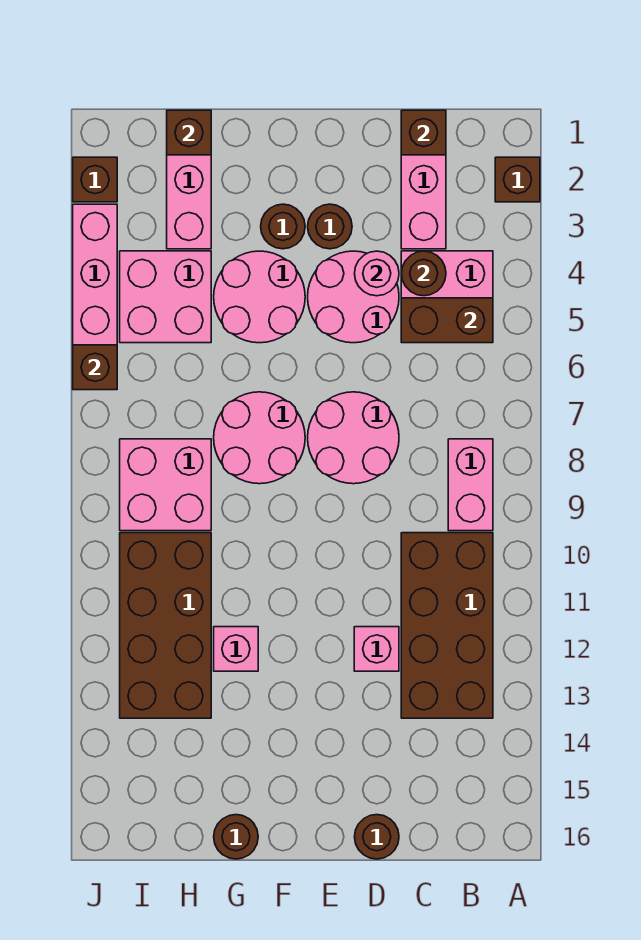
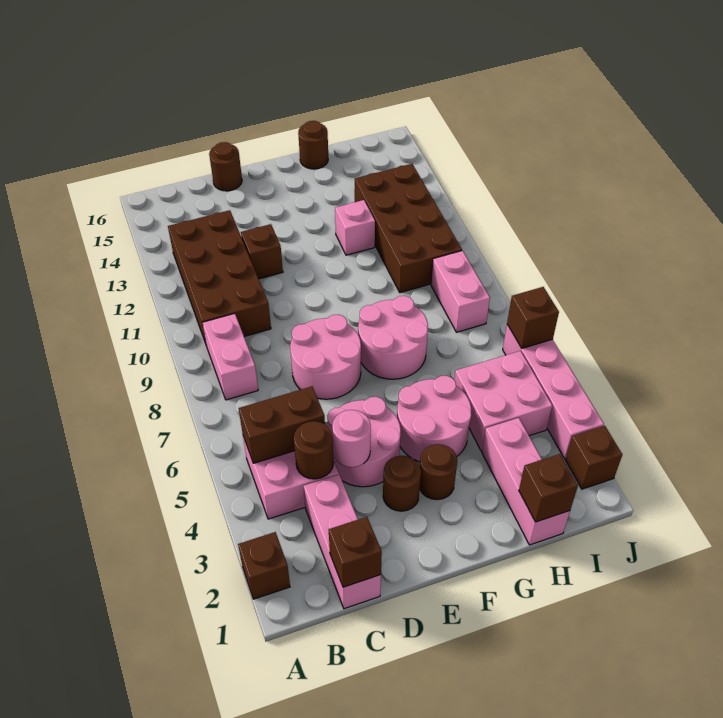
pink 1x1 brick [354,627,399,671] -> brown 1x1 brick [241,224,283,279]
pink 2x2 brick [120,439,211,531] -> pink 1x2 brick [431,251,490,332]

